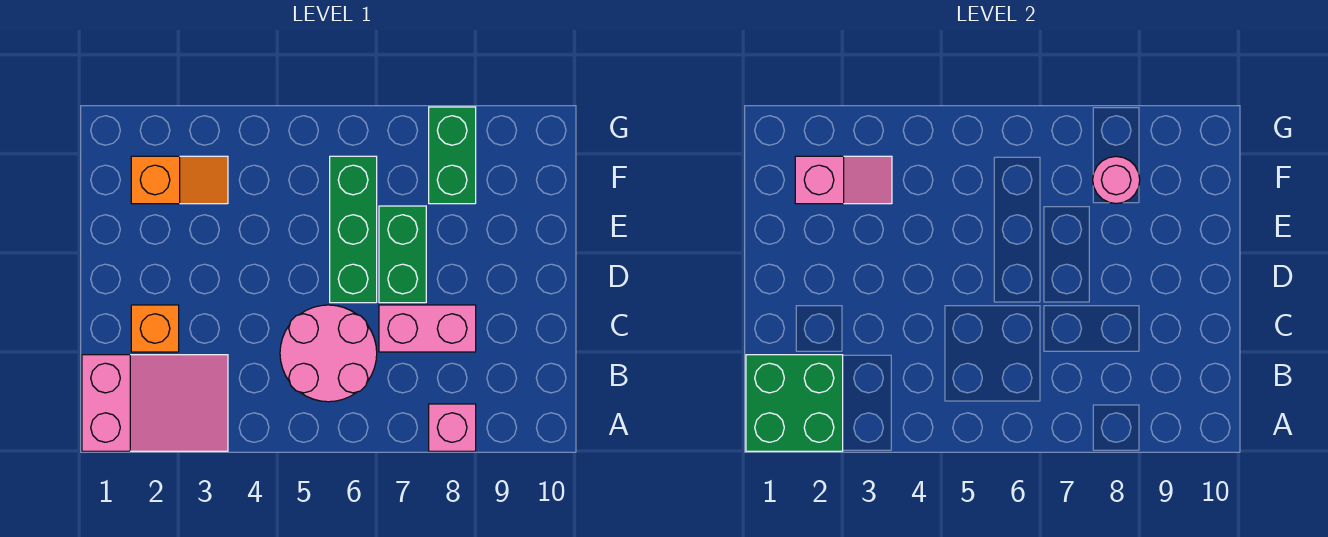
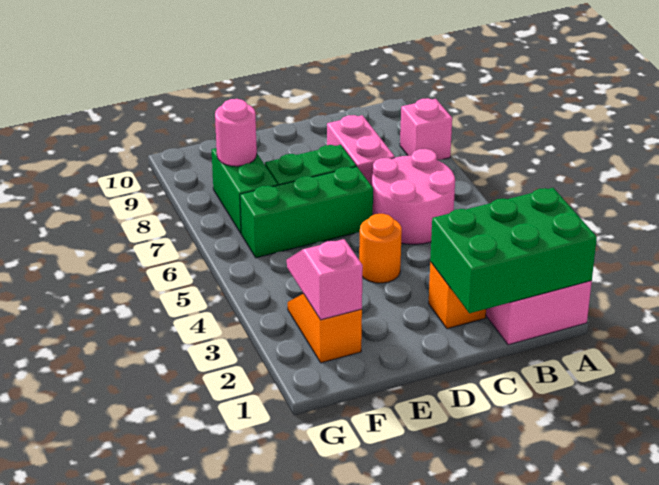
green 2x2 brick [746,355,843,451] -> green 2x3 brick [430,188,597,313]
none -> orange 1x1 round brick [359,214,402,283]
green 1x2 brick [429,107,476,204] -> green 1x2 brick turned to [212,148,278,233]

